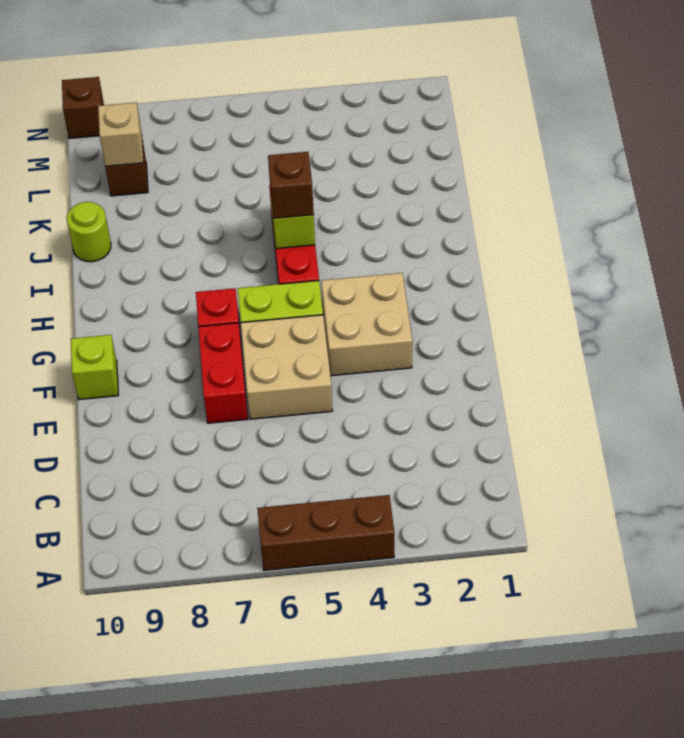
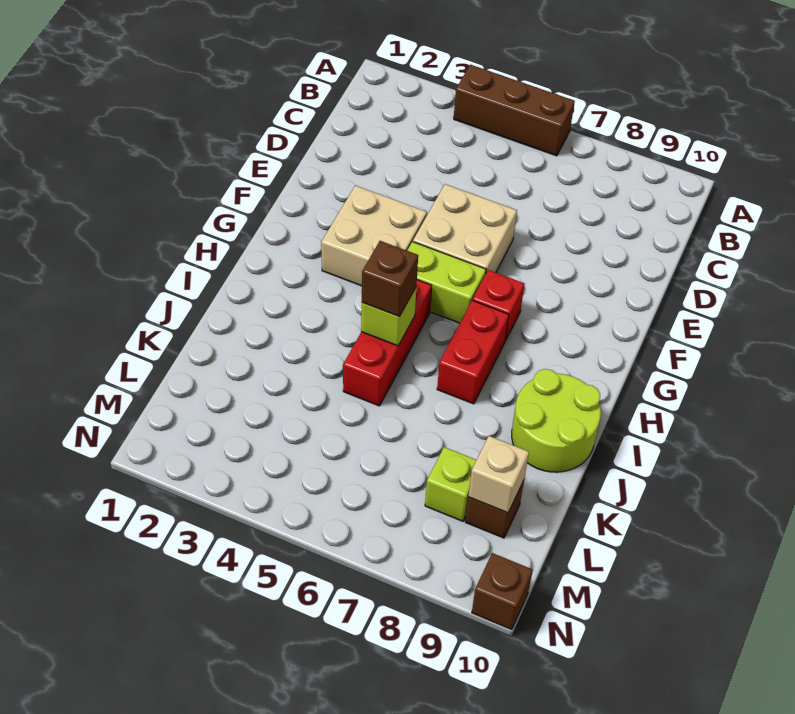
red 1x2 brick [198,323,248,423] -> red 1x2 brick moved to [437,300,509,404]
lime 1x1 brick [71,335,118,399] -> lime 1x1 brick moved to [425,447,476,521]
lime 1x1 round brick [67,202,111,262] -> lime 2x2 round brick [512,369,601,472]

